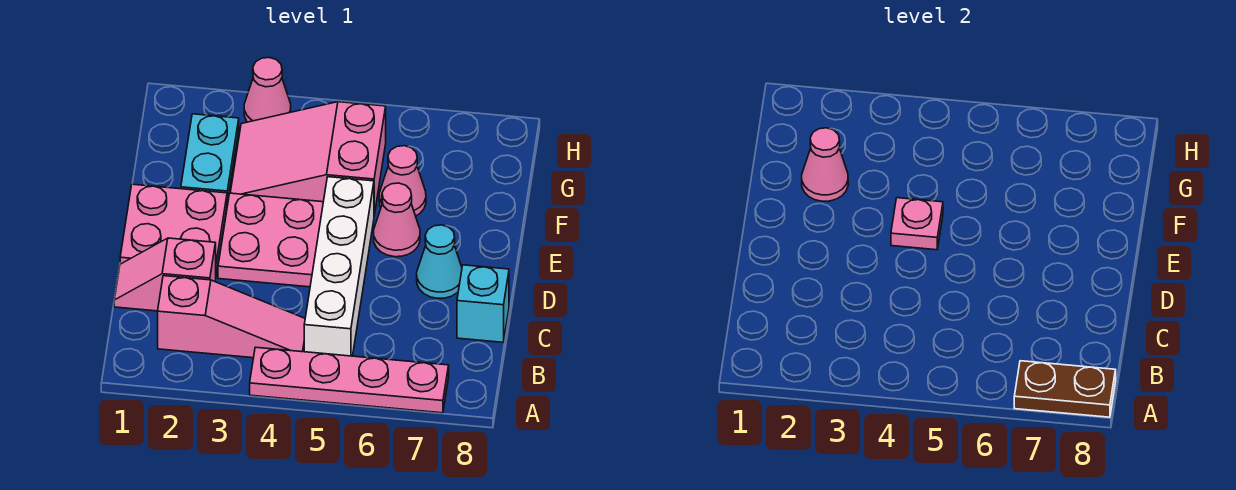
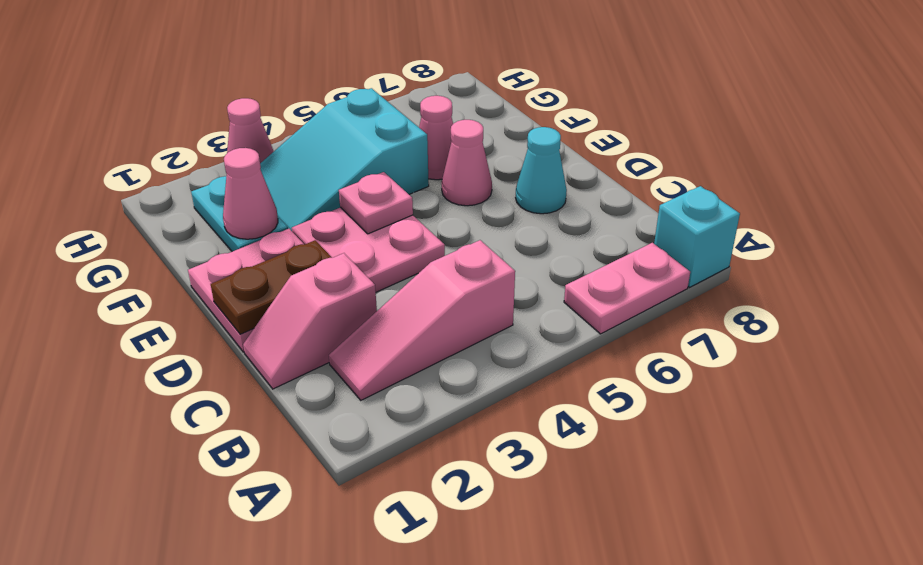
pink 1x4 plate [250,347,449,413] -> pink 1x2 plate [564,243,690,334]
brown 1x2 plate [1014,361,1116,417] -> brown 1x2 plate moved to [211,240,332,334]
pink 1x3 slope [158,276,305,358] -> pink 1x3 slope turned to [329,240,515,400]
white 1x4 brick [304,177,374,356] -> none
cyan 1x1 brick [457,265,509,342] -> cyan 1x1 brick moved to [654,186,740,287]
pink 2x3 slope [230,102,386,215] -> cyan 2x3 slope [260,88,429,231]

